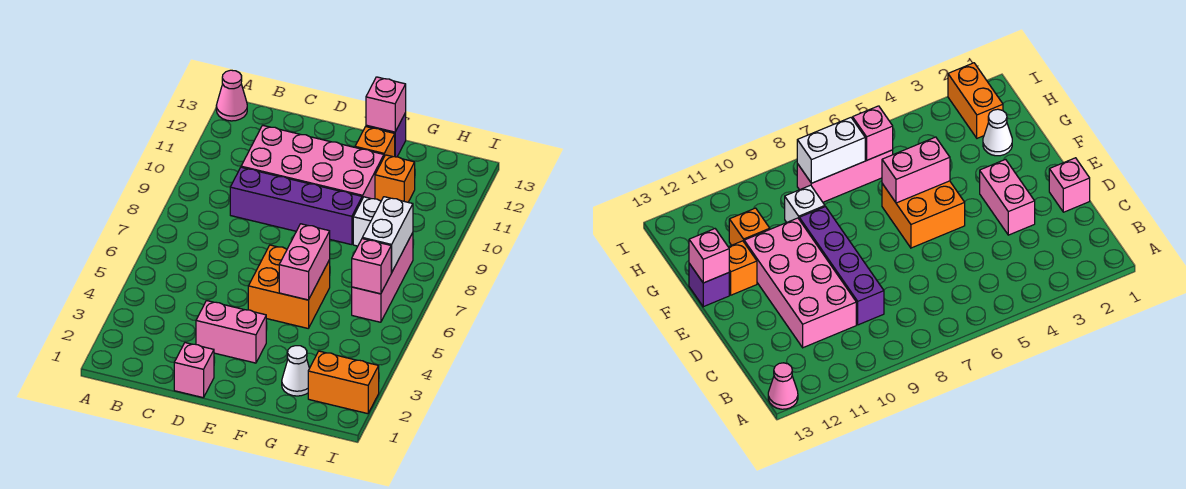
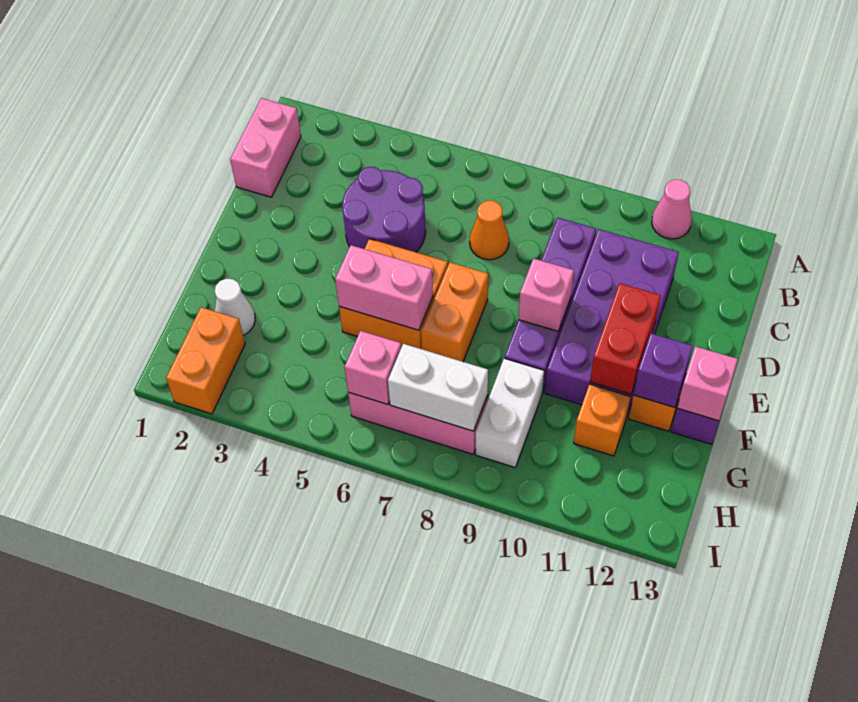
pink 1x1 cone [216,70,247,121] -> pink 1x1 cone moved to [652,180,692,239]
none -> purple 2x2 round brick [342,167,426,252]
none -> orange 1x1 cone [470,200,509,260]
pink 2x4 brick [241,125,384,199] -> purple 2x4 brick [545,229,679,416]
pink 1x1 brick [174,343,214,398] -> pink 1x1 brick moved to [519,258,574,331]
pink 1x2 brick [196,301,266,363] -> pink 1x2 brick moved to [230,98,301,197]
none -> orange 1x2 brick [421,262,488,362]
none -> red 1x2 brick [590,283,661,394]
none -> purple 1x1 brick [633,333,693,408]
white 1x1 brick [353,197,381,246] -> white 1x2 brick [476,358,544,468]

